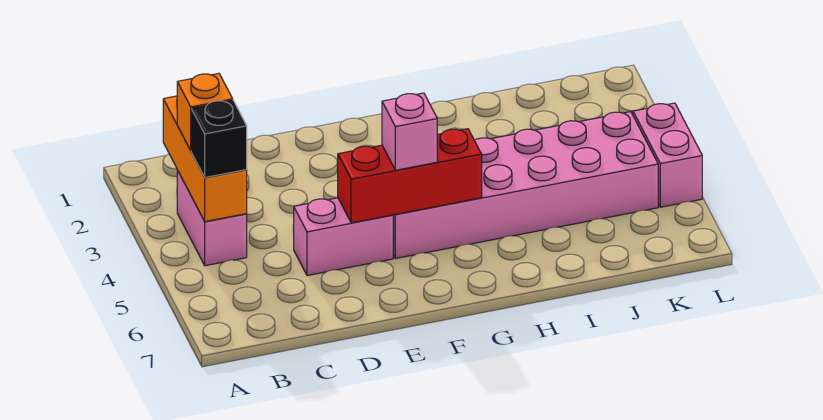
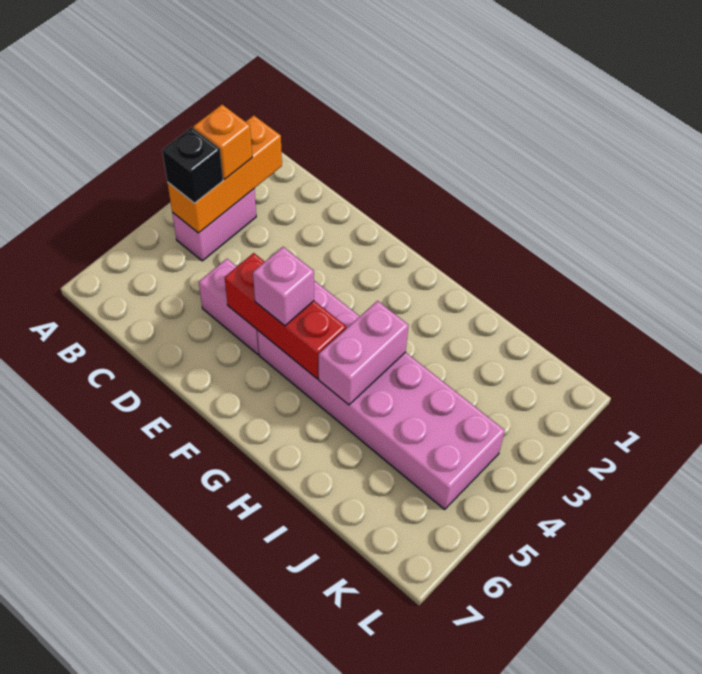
pink 1x2 brick [633,103,702,207] -> pink 1x2 brick moved to [319,301,409,405]

